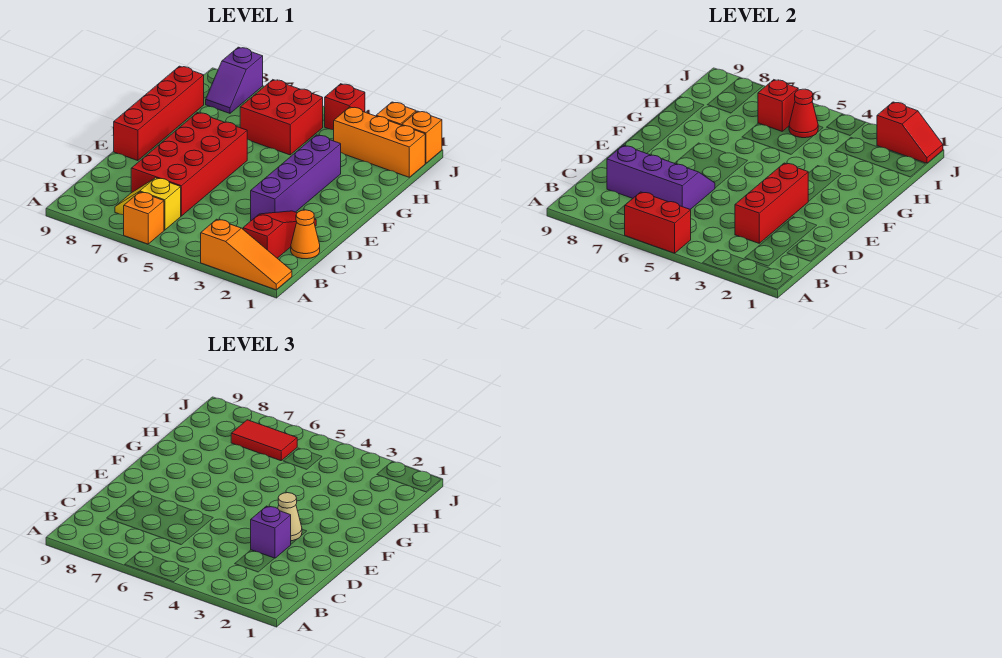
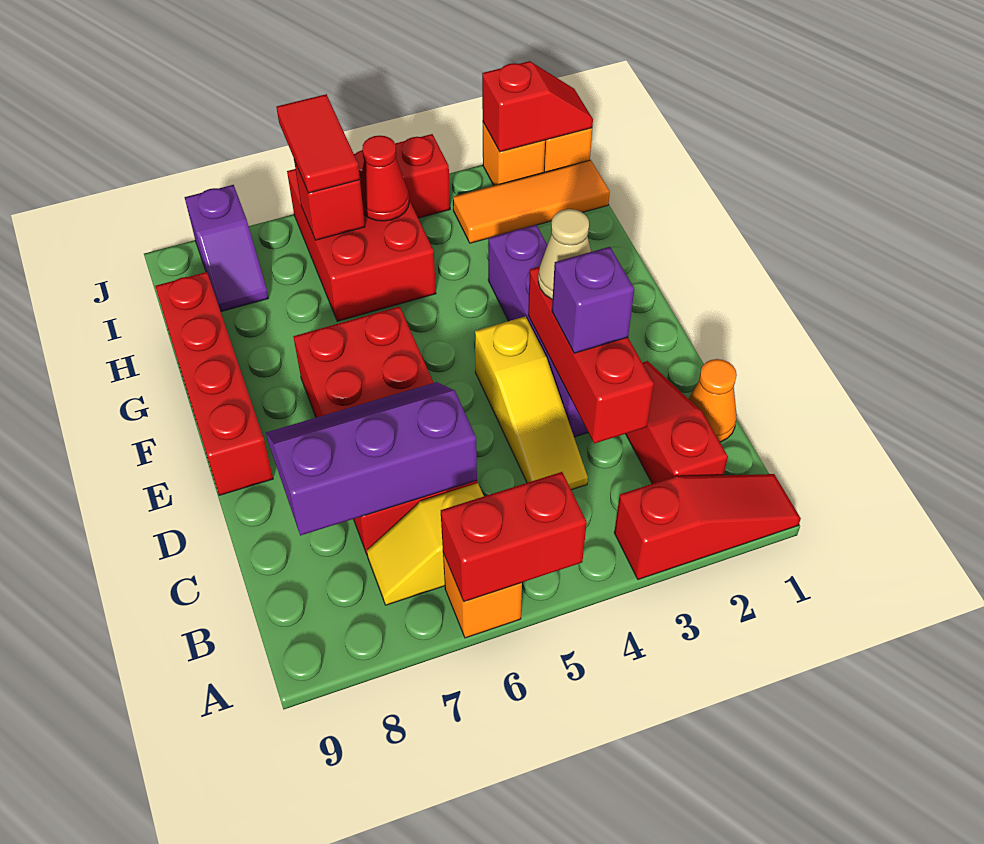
orange 1x3 slope [201,219,292,290] -> red 1x3 slope [614,474,801,580]
none -> yellow 1x3 slope [475,316,588,490]
red 2x2 brick [240,80,323,155] -> red 2x3 brick [287,150,436,321]
orange 1x3 brick [334,107,425,177] -> orange 1x3 tile [453,160,610,243]
red 1x2 tile [231,420,297,461] -> red 1x2 tile turned to [277,94,360,193]

